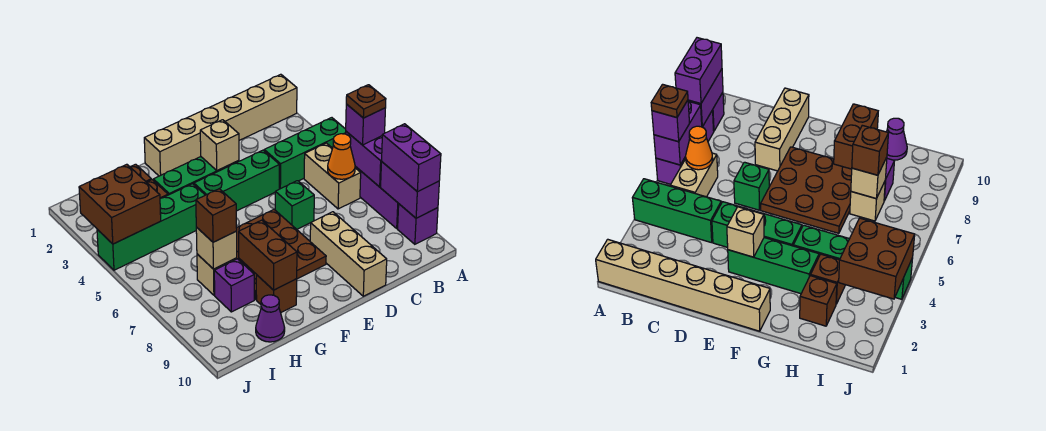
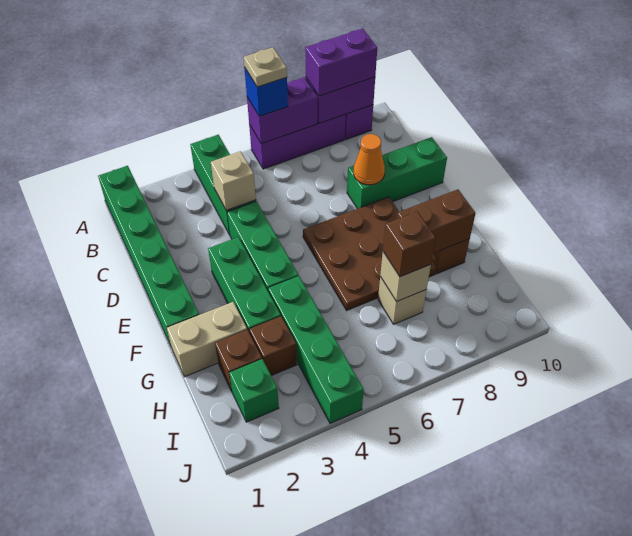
tan 1x6 brick [144,74,297,176] -> green 1x6 brick [98,166,199,348]
purple 1x1 brick [346,104,385,145] -> blue 1x1 brick [244,67,288,116]
brown 1x1 plate [346,85,386,118] -> tan 1x1 plate [244,47,287,87]
tan 1x2 brick [304,143,361,209] -> tan 1x2 brick moved to [167,302,247,377]
orange 1x1 cone [328,134,355,179] -> orange 1x1 cone moved to [354,134,385,185]
green 1x1 brick [275,181,314,229] -> green 1x1 brick moved to [229,359,279,422]
tan 1x3 brick [310,212,387,296] -> green 1x3 brick [347,137,447,209]
tan 1x1 brick [200,120,239,170] -> tan 1x1 brick moved to [211,151,256,210]
purple 1x1 brick [214,259,254,312] -> none
purple 1x1 cone [256,295,285,342] -> none
brown 2x2 brick [79,164,161,244] -> none

